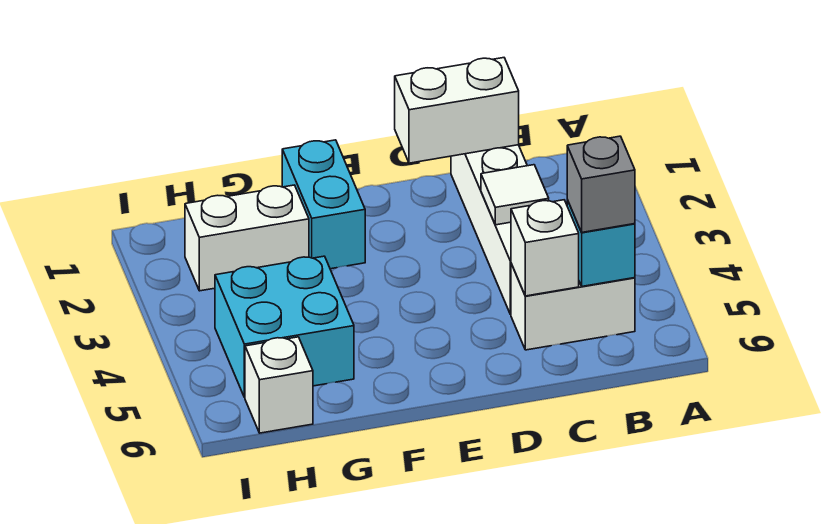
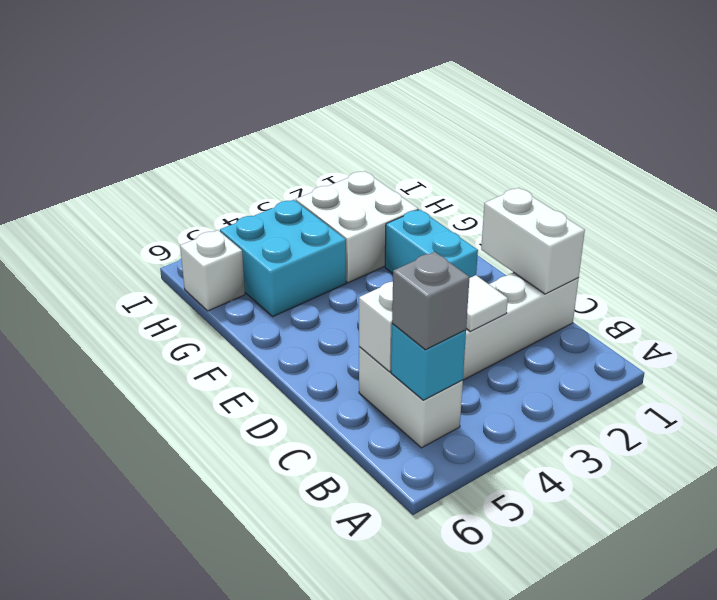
cyan 1x2 brick [282,140,365,269] -> cyan 1x2 brick turned to [385,209,478,278]
white 1x2 brick [185,185,309,291] -> white 2x2 brick [296,171,418,283]

